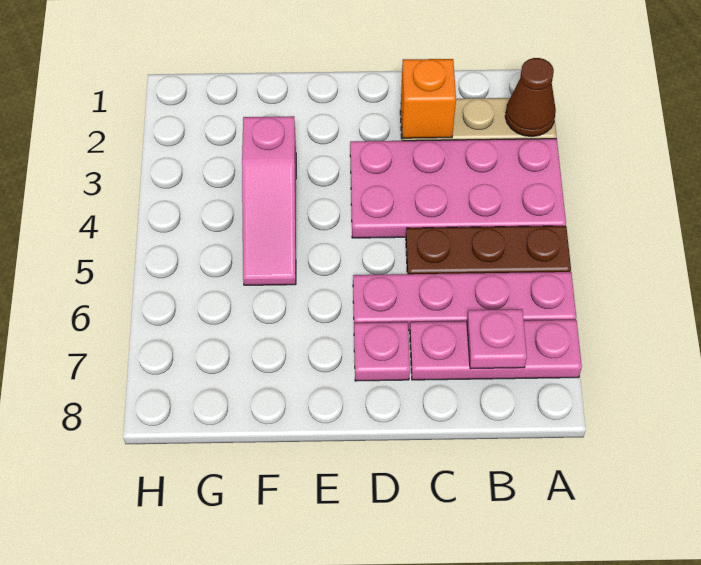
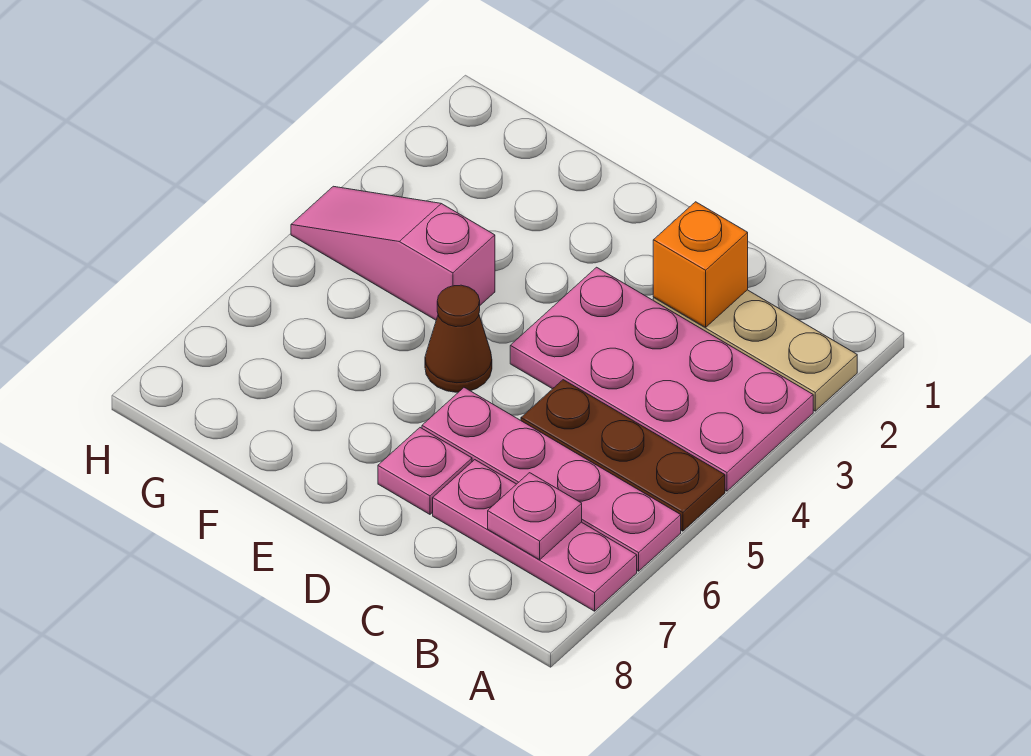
brown 1x1 cone [505,58,556,137] -> brown 1x1 cone moved to [425,285,492,392]
pink 1x3 slope [242,116,296,285] -> pink 1x3 slope turned to [291,186,495,320]

